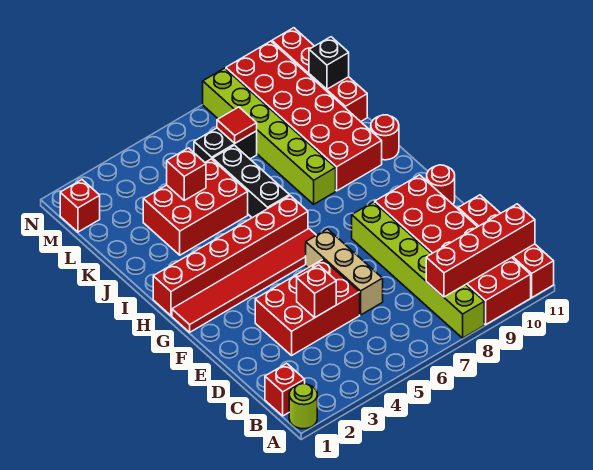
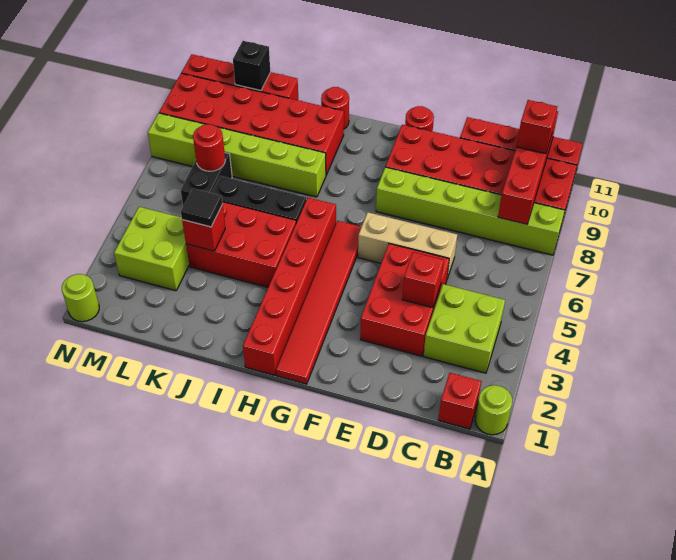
none -> lime 2x2 brick [423,284,505,373]
red 2x3 brick [143,159,248,255] -> red 2x3 brick turned to [186,202,296,287]
none -> black 1x1 tile [181,189,223,227]
none -> lime 2x2 brick [114,207,189,291]
red 1x1 tile [217,107,257,143] -> red 1x1 round brick [193,124,225,171]
red 1x1 brick [60,180,100,232] -> red 1x1 brick moved to [517,100,557,154]
none -> lime 1x1 round brick [62,274,99,322]

